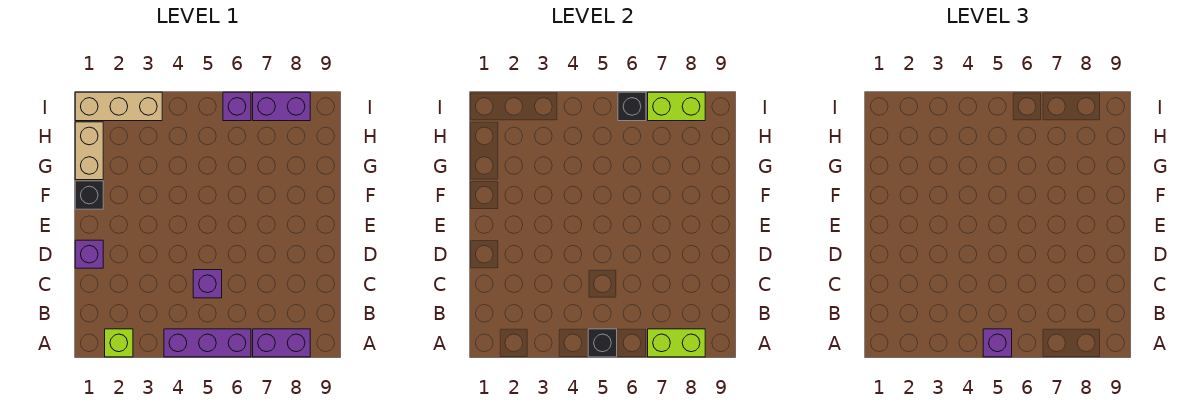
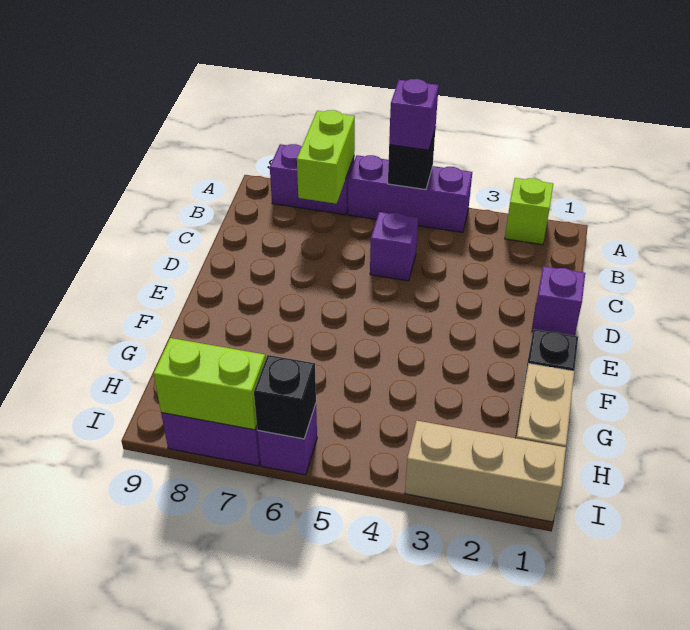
lime 1x2 brick [648,329,705,357] -> lime 1x2 brick turned to [297,110,355,204]

